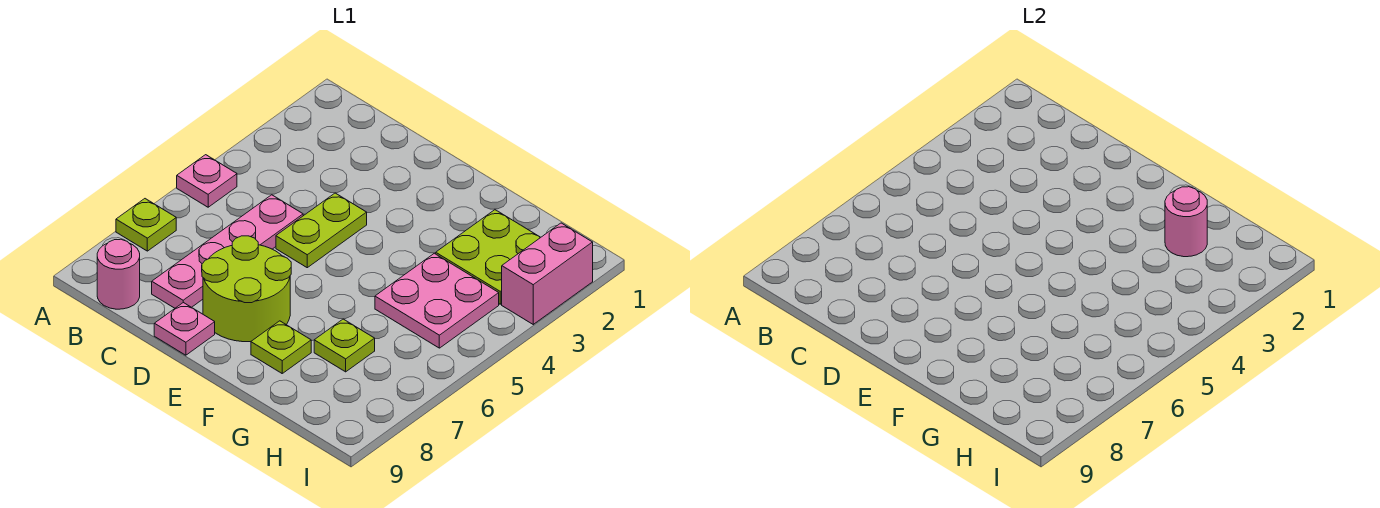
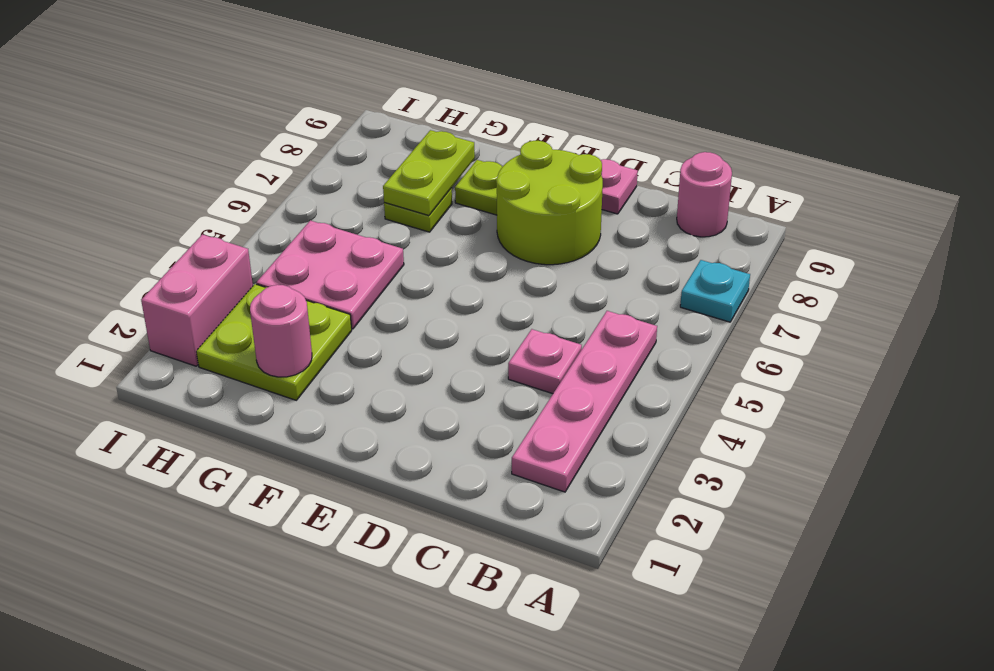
pink 1x1 plate [177,155,237,207] -> pink 1x1 plate moved to [508,329,582,394]
lime 1x1 plate [116,199,176,251] -> cyan 1x1 plate [680,260,750,322]
pink 1x4 plate [152,195,303,308] -> pink 1x4 plate moved to [512,311,657,492]
lime 1x2 plate [276,193,367,268] -> lime 1x2 plate moved to [383,130,475,216]

